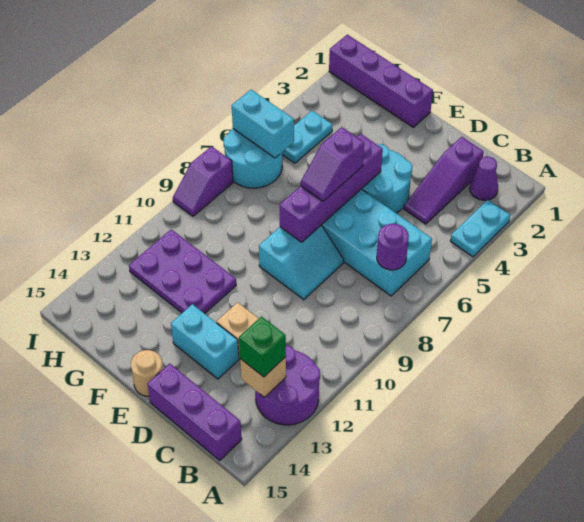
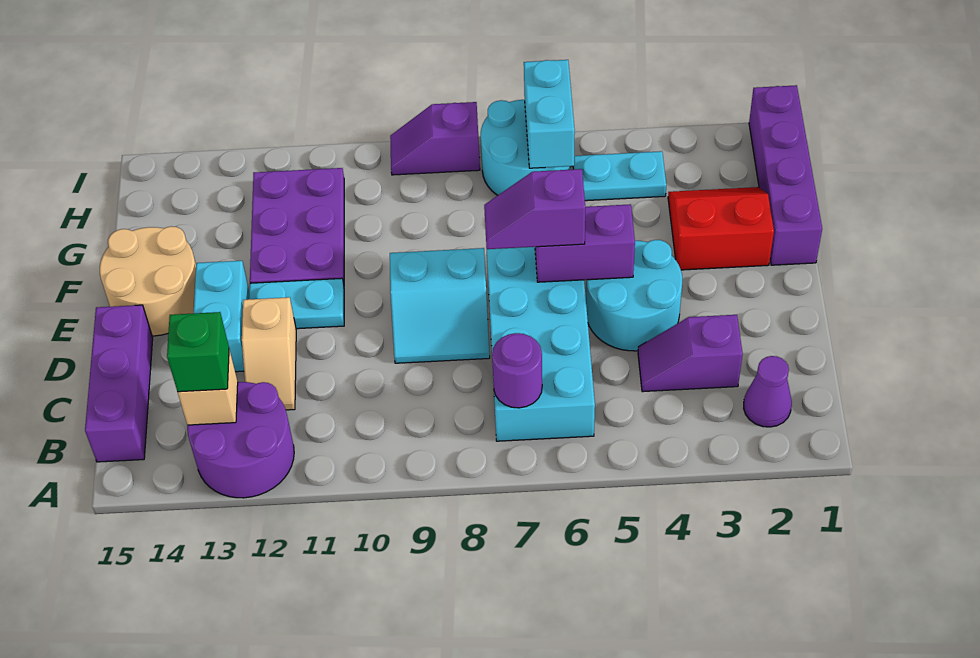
cyan 1x2 plate [450,200,510,257] -> cyan 1x2 plate moved to [249,278,344,329]
purple 1x3 slope [404,137,484,224] -> purple 1x2 slope [638,315,743,392]
purple 1x4 brick [280,134,383,242] -> purple 1x2 brick [535,204,635,282]
tan 1x1 round brick [131,350,163,396] -> tan 2x2 round brick [100,226,196,336]
none -> red 2x2 slope [668,187,774,270]

